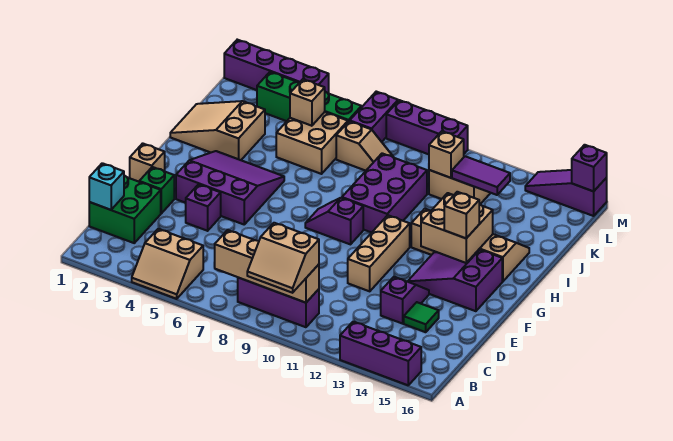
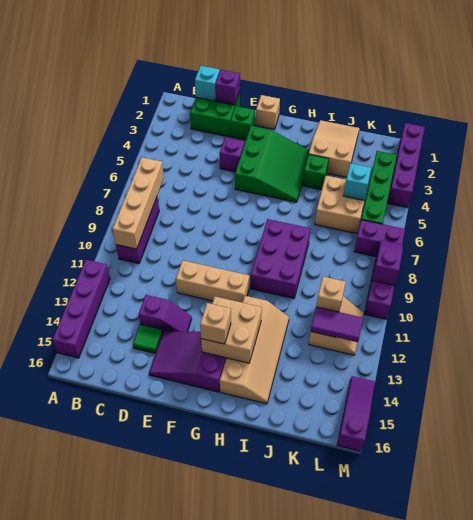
tan 2x2 slope [132,229,203,299] -> none
tan 2x2 slope [247,223,319,293] -> none
purple 1x3 brick [340,322,421,385] -> purple 1x4 brick [52,260,110,358]
purple 3x3 slope [176,151,284,224] -> green 3x3 slope [235,126,310,202]
purple 2x3 slope [408,250,502,311] -> purple 2x3 slope turned to [149,332,226,392]
purple 1x2 slope [305,198,363,244] -> purple 1x2 slope moved to [372,240,403,285]
purple 2x3 brick [342,153,427,233] -> purple 2x3 brick turned to [250,219,311,299]
none -> green 1x1 brick [303,154,329,190]
tan 1x1 brick [290,79,325,126] -> cyan 1x1 brick [343,163,371,200]
tan 1x2 slope [336,121,394,171] -> none
purple 1x2 tile [452,156,510,195] -> purple 1x2 tile turned to [311,307,363,342]
purple 1x1 brick [572,145,607,191] -> purple 1x1 brick moved to [215,70,240,105]

